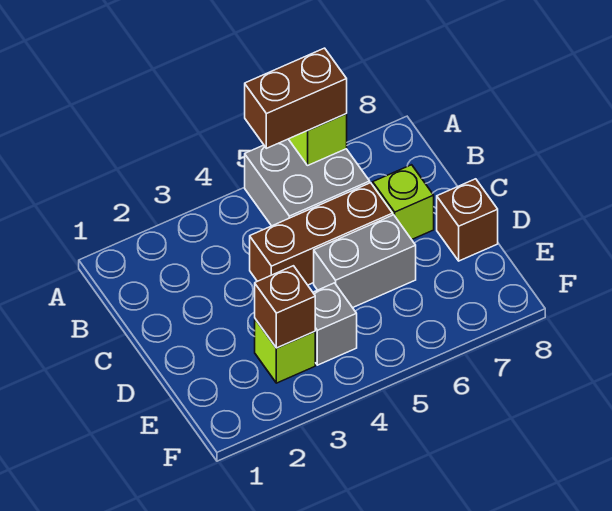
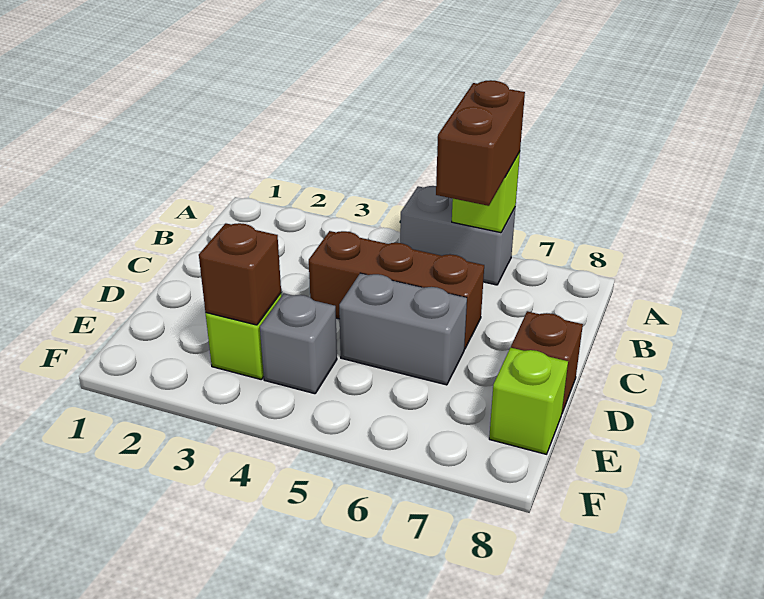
grey 2x2 brick [245,139,370,226] -> grey 1x2 brick [400,186,515,285]
brown 1x2 brick [245,48,347,148] -> brown 1x2 brick turned to [436,80,525,206]
lime 1x1 brick [373,165,434,240] -> lime 1x1 brick moved to [489,348,568,454]

